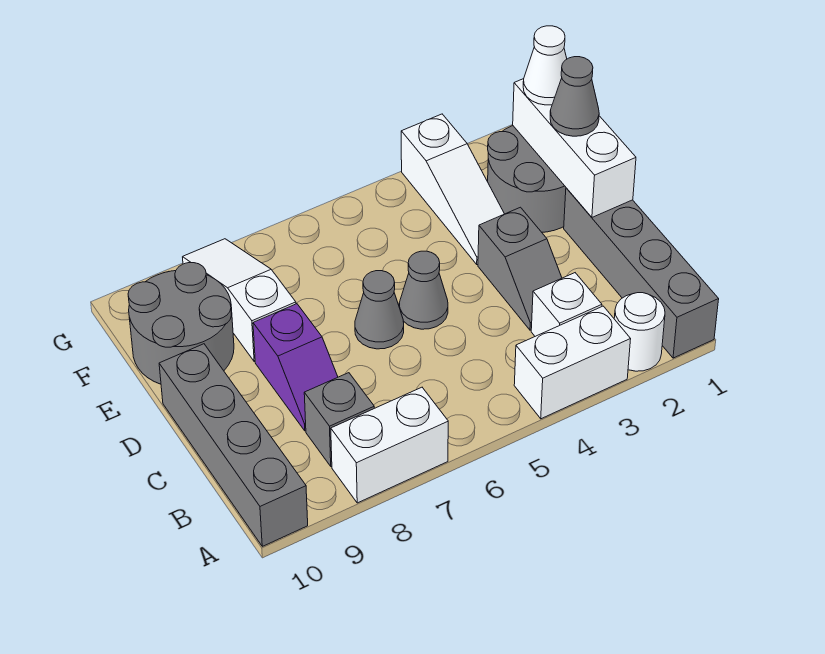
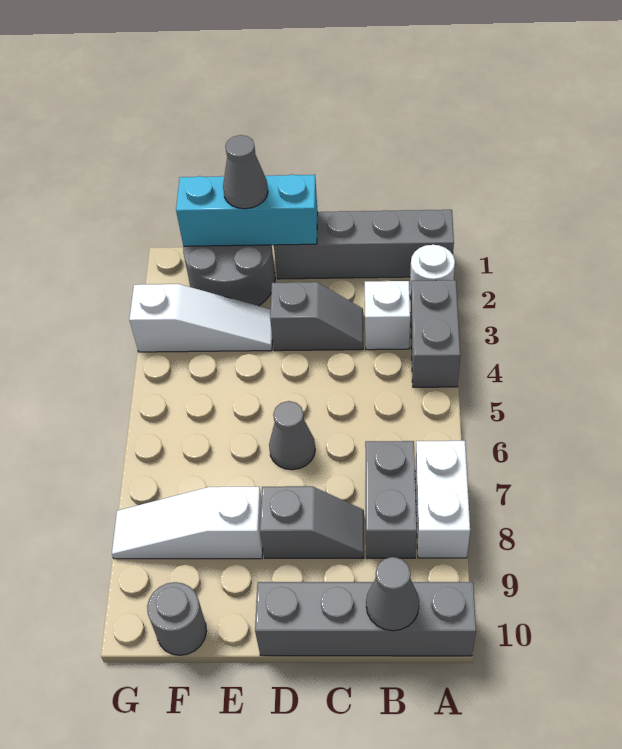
white 1x2 brick [514,306,631,419] -> grey 1x2 brick [410,280,460,387]
grey 1x1 brick [304,373,374,466] -> grey 1x2 brick [365,441,417,558]
purple 1x2 slope [253,304,338,431] -> grey 1x2 slope [260,486,364,558]
white 1x3 brick [513,79,636,217] -> cyan 1x3 brick [176,174,318,246]
grey 1x1 cone [399,251,448,329] -> grey 1x1 cone moved to [366,557,419,631]
grey 2x2 round brick [128,263,234,384] -> grey 1x1 round brick [147,582,207,655]
white 1x1 cone [523,26,567,105] -> none

